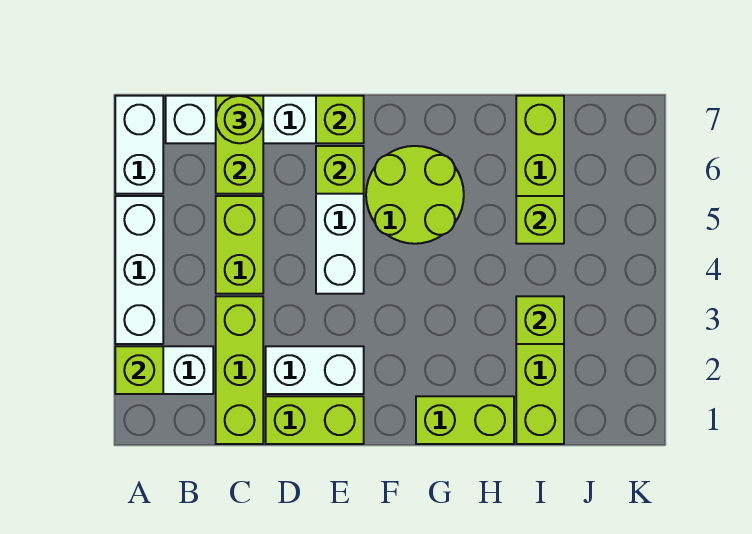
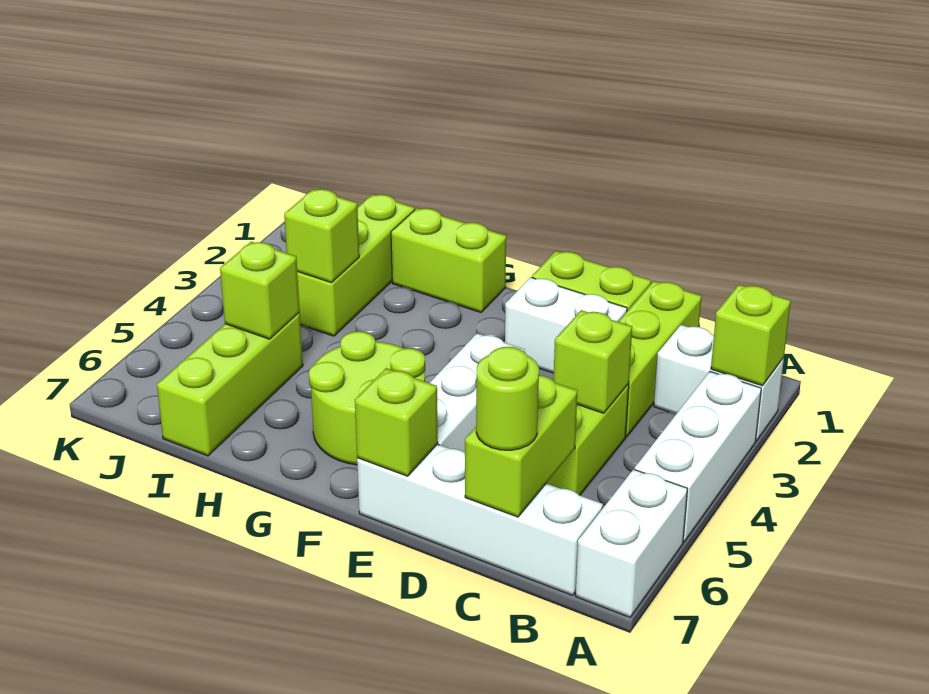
lime 1x1 brick [316,146,364,194] -> lime 1x1 brick moved to [553,310,632,413]

